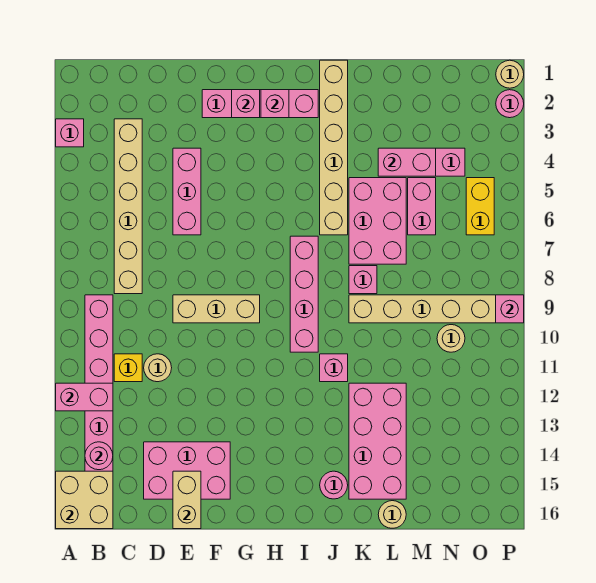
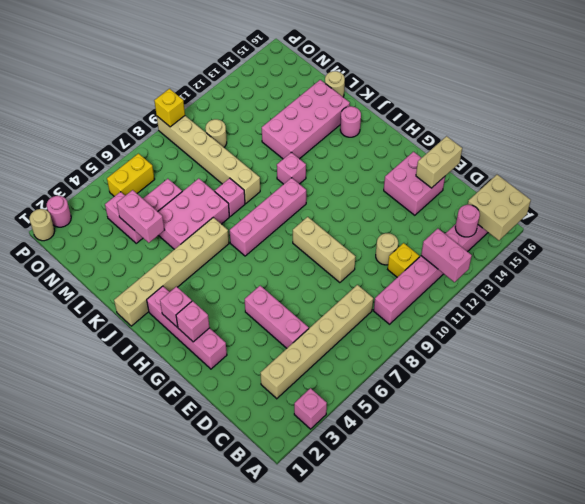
pink 2x3 brick [144,442,230,499] -> pink 2x2 brick [384,152,445,215]
pink 1x3 brick [173,148,201,235] -> pink 1x3 brick turned to [245,286,309,348]
pink 1x1 brick [496,295,524,323] -> yellow 1x1 brick [154,89,185,127]

